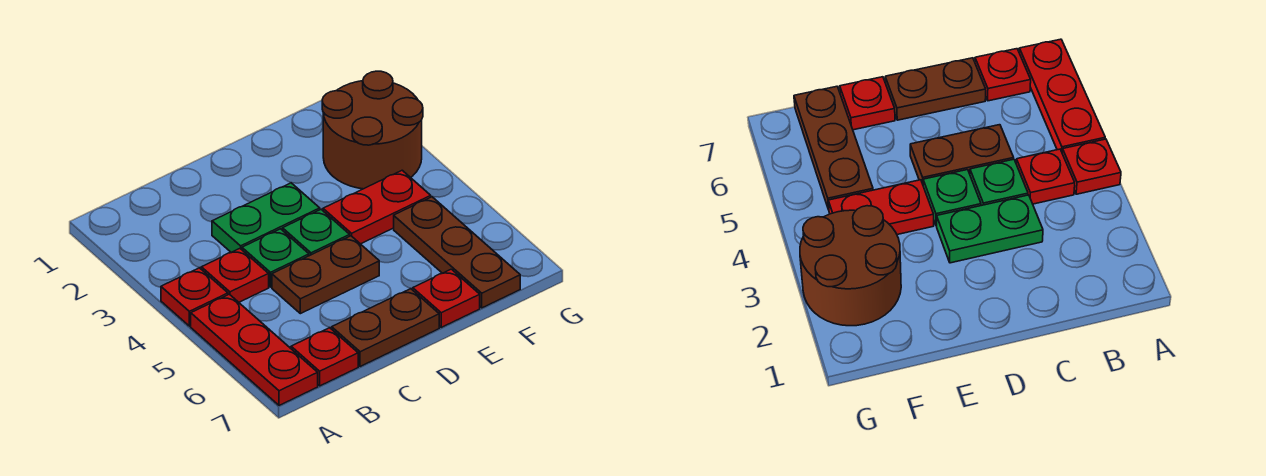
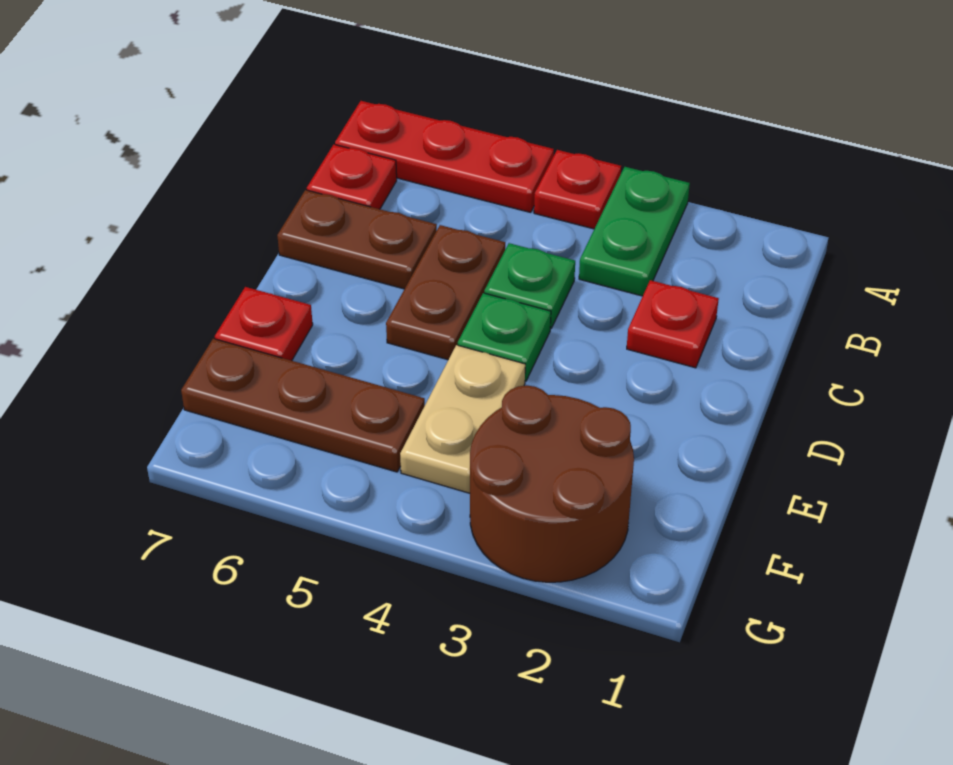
red 1x1 plate [201,249,269,302] -> red 1x1 plate moved to [627,280,719,368]
green 1x2 plate [212,183,320,253] -> green 1x2 plate moved to [579,167,690,296]
brown 1x2 plate [332,289,439,367] -> brown 1x2 plate turned to [277,190,437,289]
red 1x2 plate [323,170,431,244] -> tan 1x2 plate [400,345,525,493]

